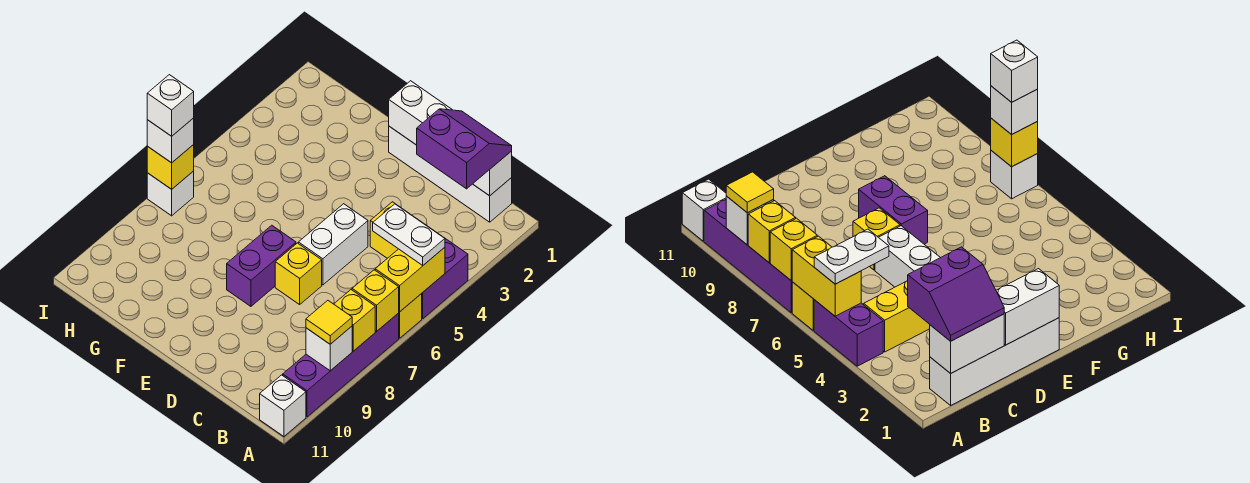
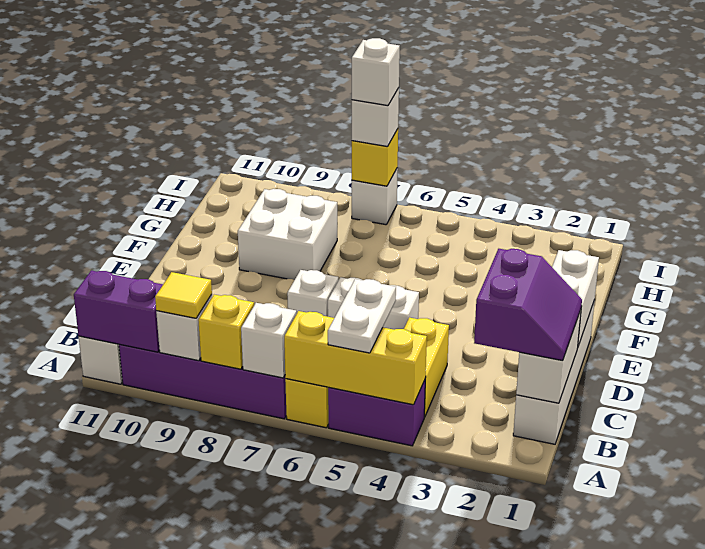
yellow 1x2 brick [375,247,445,312] -> yellow 1x3 brick [284,311,427,405]
yellow 1x1 brick [352,270,399,331] -> white 1x1 brick [241,303,296,378]
yellow 1x1 brick [275,243,322,304] -> white 1x1 brick [287,270,338,317]
purple 1x2 brick [227,225,296,306] -> purple 1x2 brick moved to [74,270,163,352]
none -> white 2x2 brick [238,189,337,280]

